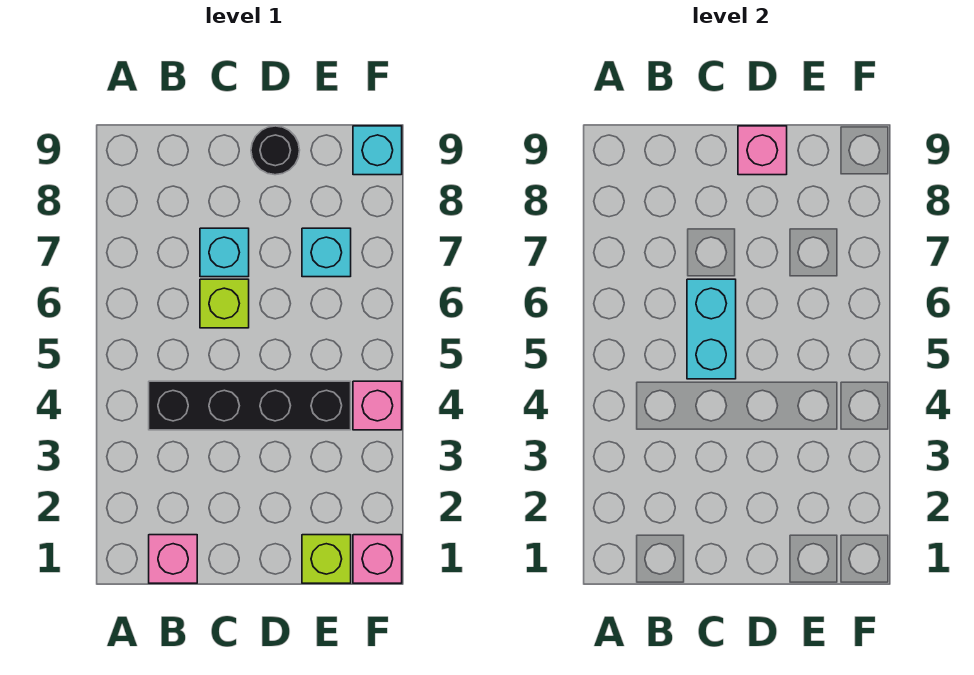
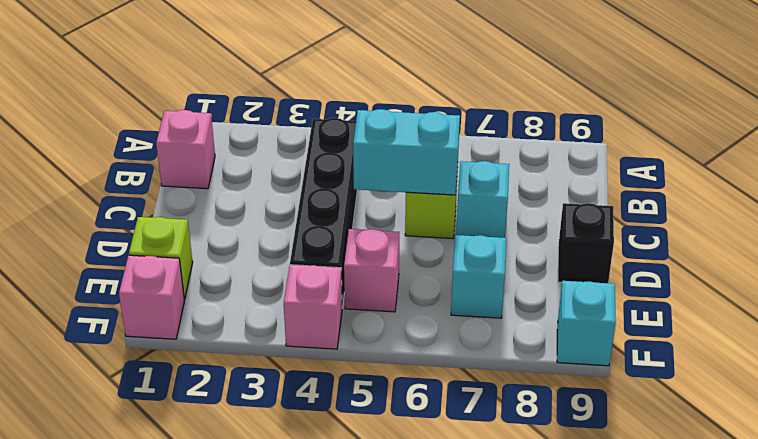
black 1x1 round brick [251,126,300,175] -> black 1x1 brick [558,203,614,283]
pink 1x1 brick [738,126,787,175] -> pink 1x1 brick moved to [344,229,399,312]

